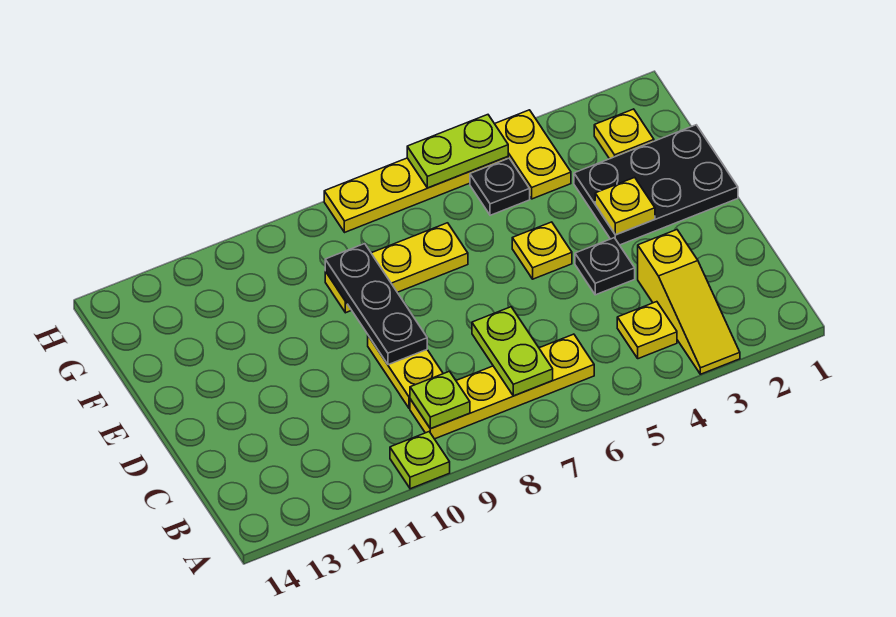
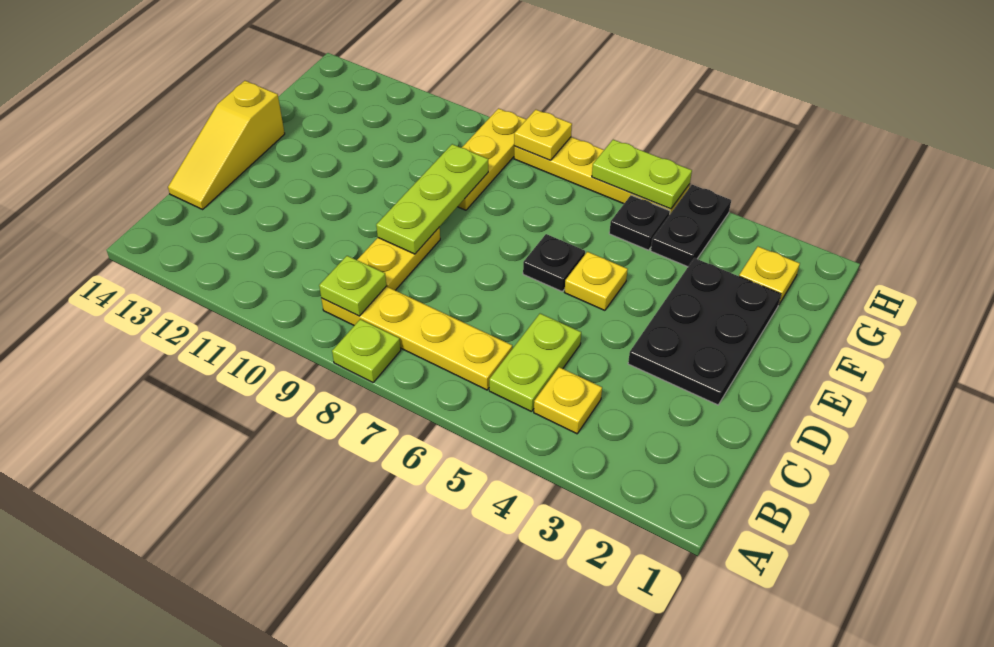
yellow 1x3 slope [638,230,740,374] -> yellow 1x3 slope moved to [168,81,285,209]
lime 1x1 plate [390,432,450,489] -> lime 1x1 plate moved to [332,319,401,382]
lime 1x2 plate [472,307,553,396] -> lime 1x2 plate moved to [489,314,581,412]
black 1x1 plate [575,238,635,295] -> black 1x1 plate moved to [523,234,585,291]
black 1x3 plate [325,244,427,365] -> lime 1x3 plate [376,144,488,254]
black 2x3 plate [574,125,738,245] -> black 2x3 plate turned to [628,258,781,405]
yellow 1x1 plate [595,177,655,235] -> yellow 1x1 plate moved to [514,110,572,160]
yellow 1x3 plate [325,223,468,313] -> yellow 1x3 plate turned to [458,108,526,210]
yellow 1x2 plate [495,110,571,199] -> black 1x2 plate [651,185,731,267]

